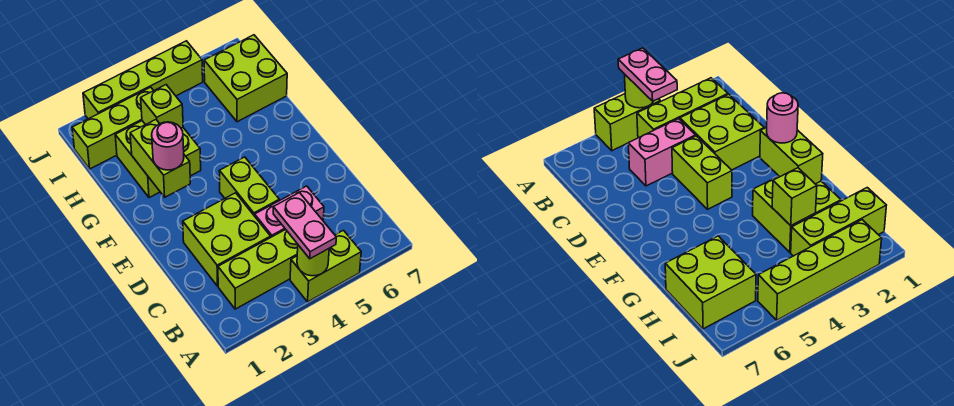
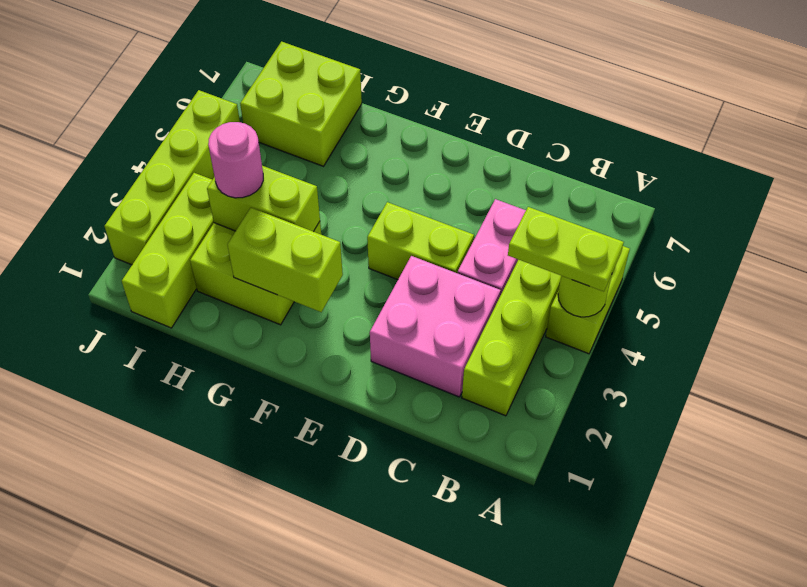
pink 1x2 plate [273,192,336,259] -> lime 1x2 plate [508,207,624,292]
lime 2x2 brick [183,193,271,286] -> pink 2x2 brick [370,256,501,397]
pink 1x1 round brick [152,122,184,170] -> pink 1x1 round brick moved to [208,122,263,198]
lime 1x1 brick [141,85,183,128] -> lime 1x2 brick [207,166,320,232]

